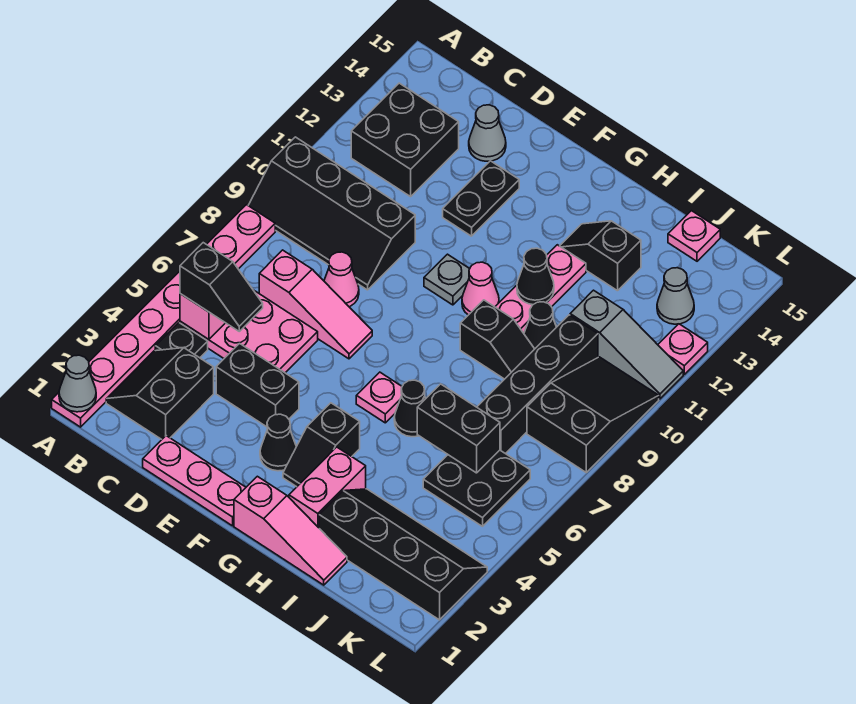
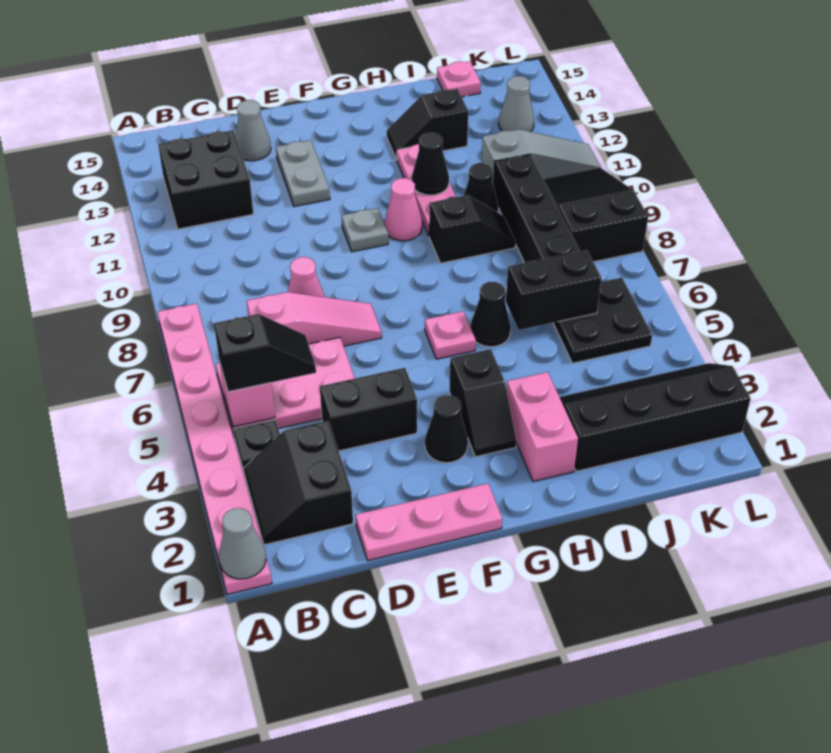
black 2x4 slope [248,137,415,290] -> none
black 1x2 plate [443,161,519,236] -> grey 1x2 plate [276,140,330,206]
pink 1x3 slope [234,476,347,585] -> none
pink 1x1 plate [658,324,708,374] -> none

